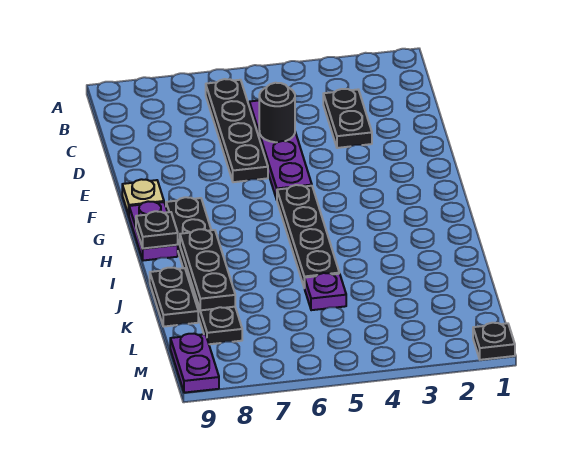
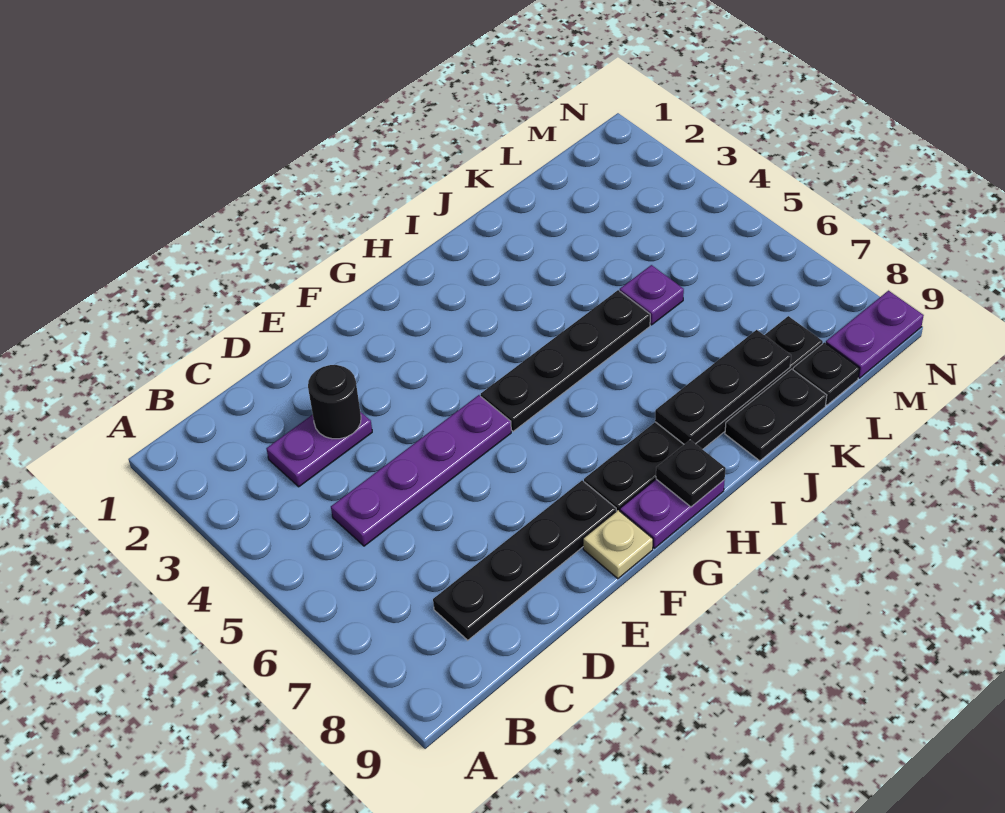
black 1x4 plate [206,79,268,182] -> black 1x4 plate moved to [433,481,616,640]
black 1x2 plate [323,89,372,148] -> purple 1x2 plate [266,412,372,487]
black 1x1 round brick [259,83,295,142] -> black 1x1 round brick moved to [308,365,361,439]
black 1x1 plate [473,323,515,360] -> black 1x1 plate moved to [793,342,860,405]

